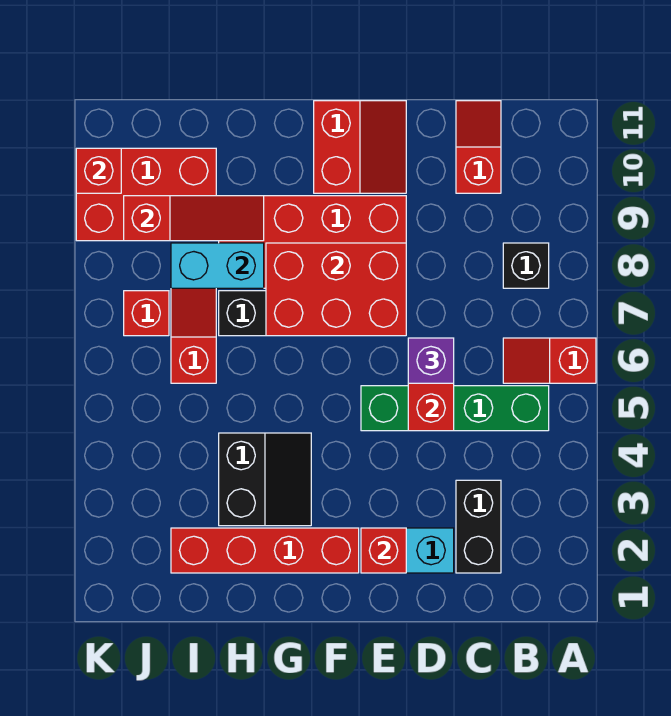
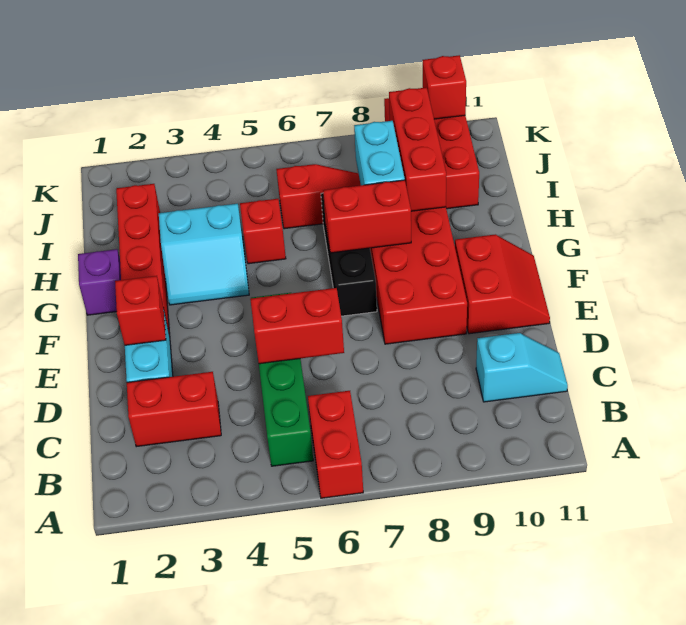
red 1x2 slope [503,338,596,383] -> red 1x2 brick [308,391,363,498]
black 1x1 brick [503,243,549,288] -> none
black 1x2 brick [456,480,501,573] -> red 1x2 brick [127,372,221,447]
red 1x2 slope [456,101,501,193] -> cyan 1x2 slope [476,333,568,402]
purple 1x1 brick [408,338,454,383] -> purple 1x1 brick moved to [78,249,121,315]
red 2x3 brick [266,243,406,336] -> red 1x2 brick [323,180,411,253]
red 2x2 slope [314,101,406,193] -> red 2x2 slope turned to [455,234,550,334]
black 2x2 slope [219,433,311,526] -> cyan 2x2 slope [159,204,249,305]
red 1x3 slope [124,196,264,241] -> red 1x3 brick [389,87,446,211]
red 1x1 brick [124,291,169,336] -> red 1x1 brick moved to [240,199,286,264]

